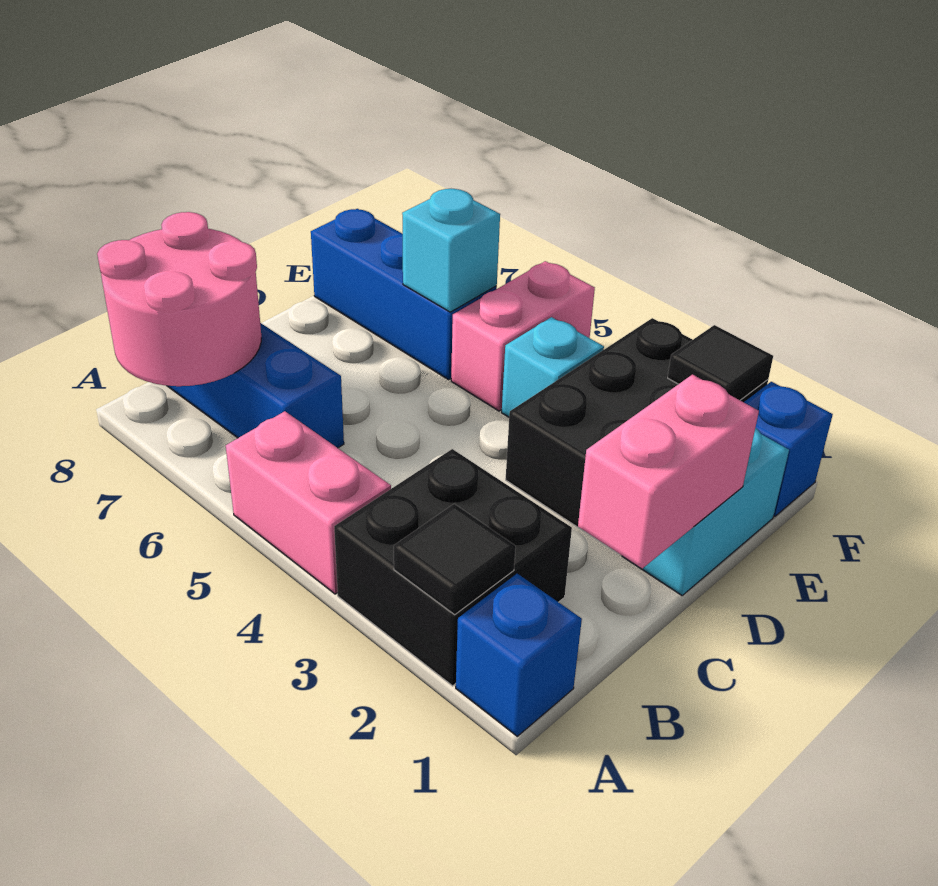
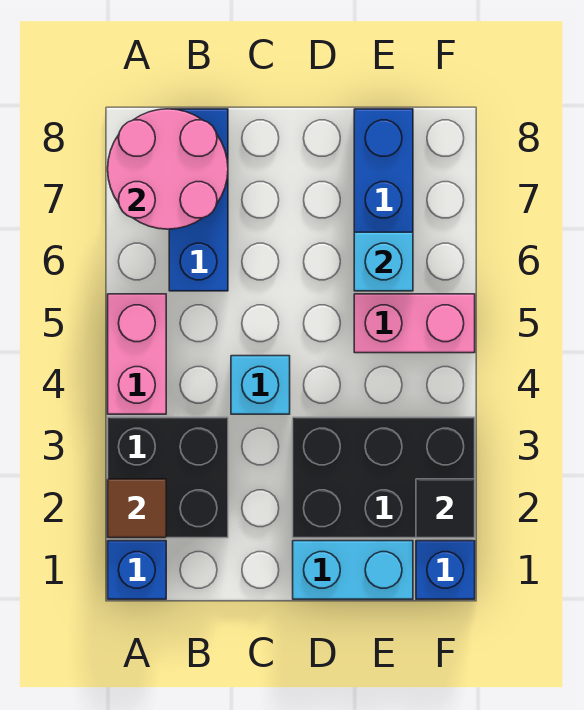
black 1x1 tile [394,504,516,615] -> brown 1x1 tile [108,479,166,538]
pink 1x2 brick [578,375,759,569] -> none
cyan 1x1 brick [502,317,604,417] -> cyan 1x1 brick moved to [231,356,290,414]

